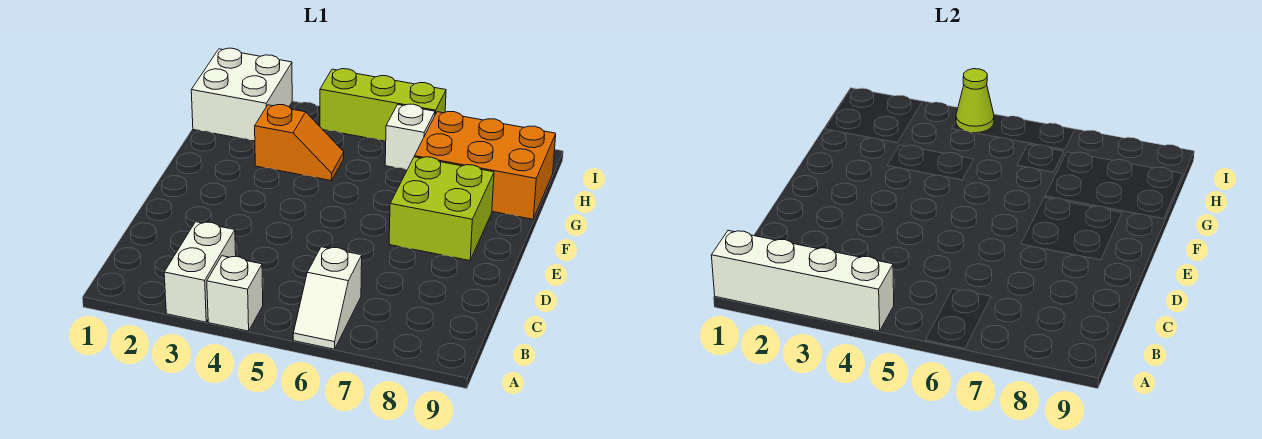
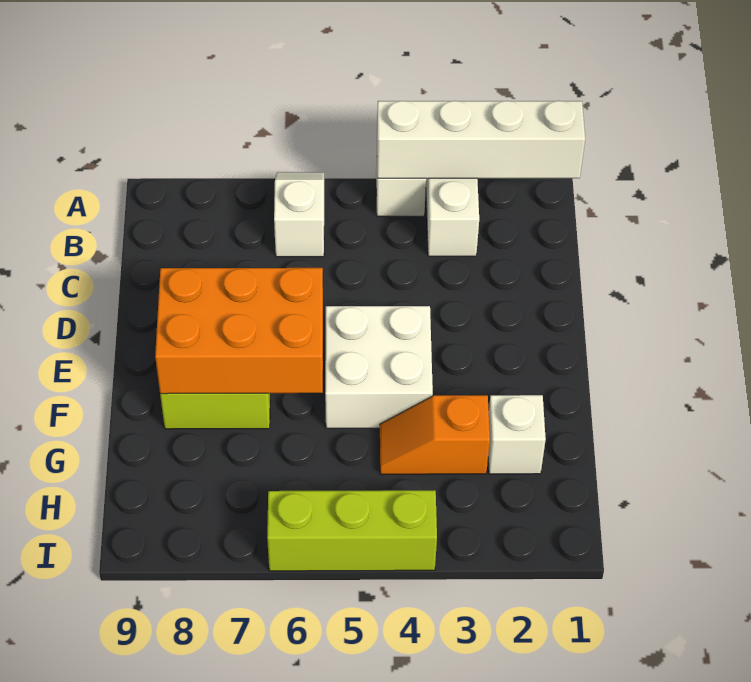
orange 2x3 brick [414,112,556,219] -> orange 2x3 brick moved to [155,268,323,394]
white 2x2 brick [191,48,292,141] -> white 2x2 brick moved to [325,306,433,428]
white 1x1 brick [385,104,435,170] -> white 1x1 brick moved to [488,395,546,474]
lime 1x1 cone [956,69,994,133] -> none

